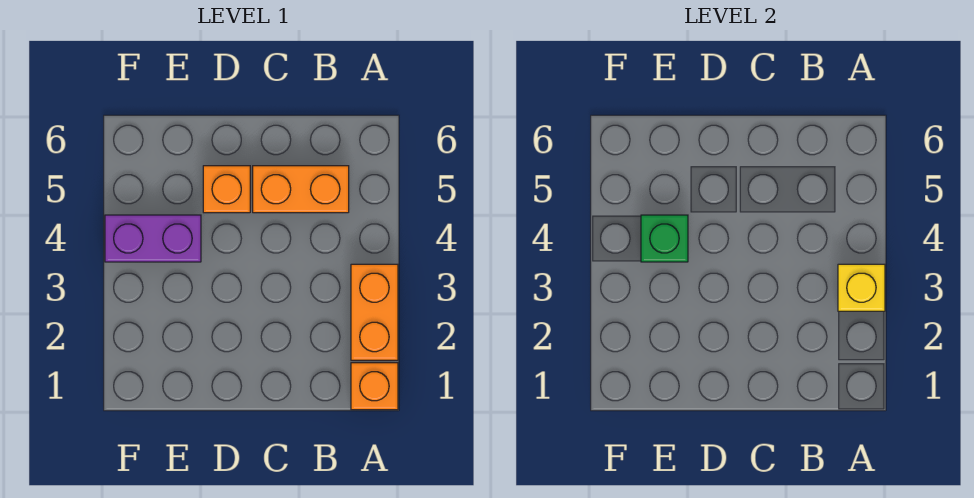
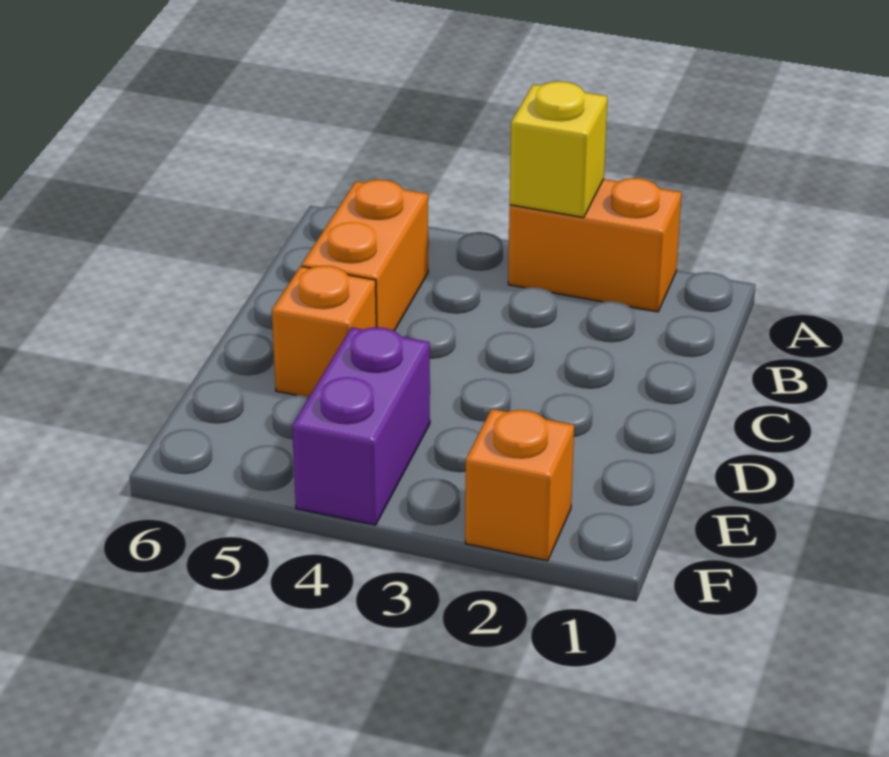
orange 1x1 brick [351,363,398,410] -> orange 1x1 brick moved to [465,409,574,561]
green 1x1 brick [641,215,688,262] -> none

